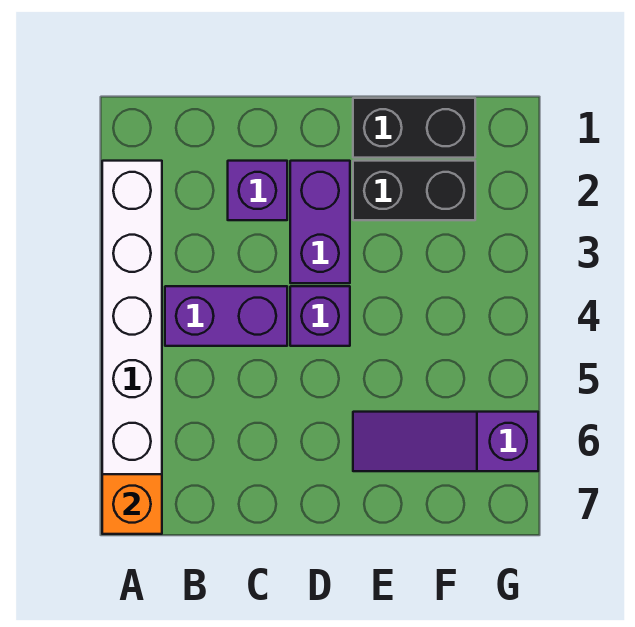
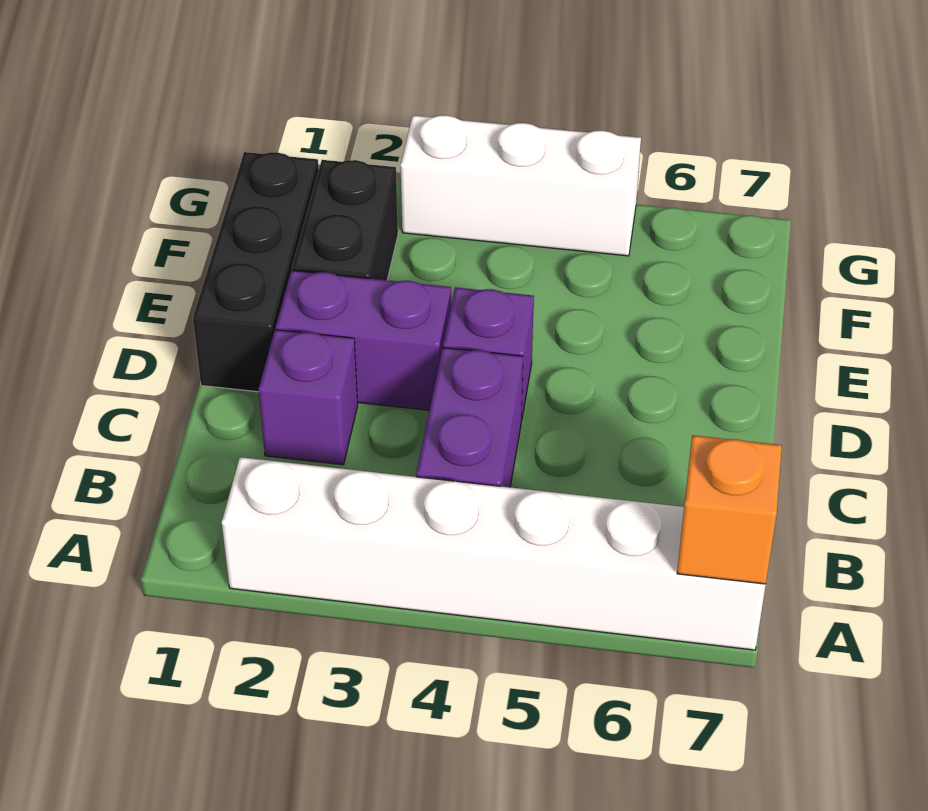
black 1x2 brick [353,98,475,158] -> black 1x3 brick [193,152,319,392]
purple 1x3 slope [353,412,538,471] -> none
none -> white 1x3 brick [400,115,641,256]

